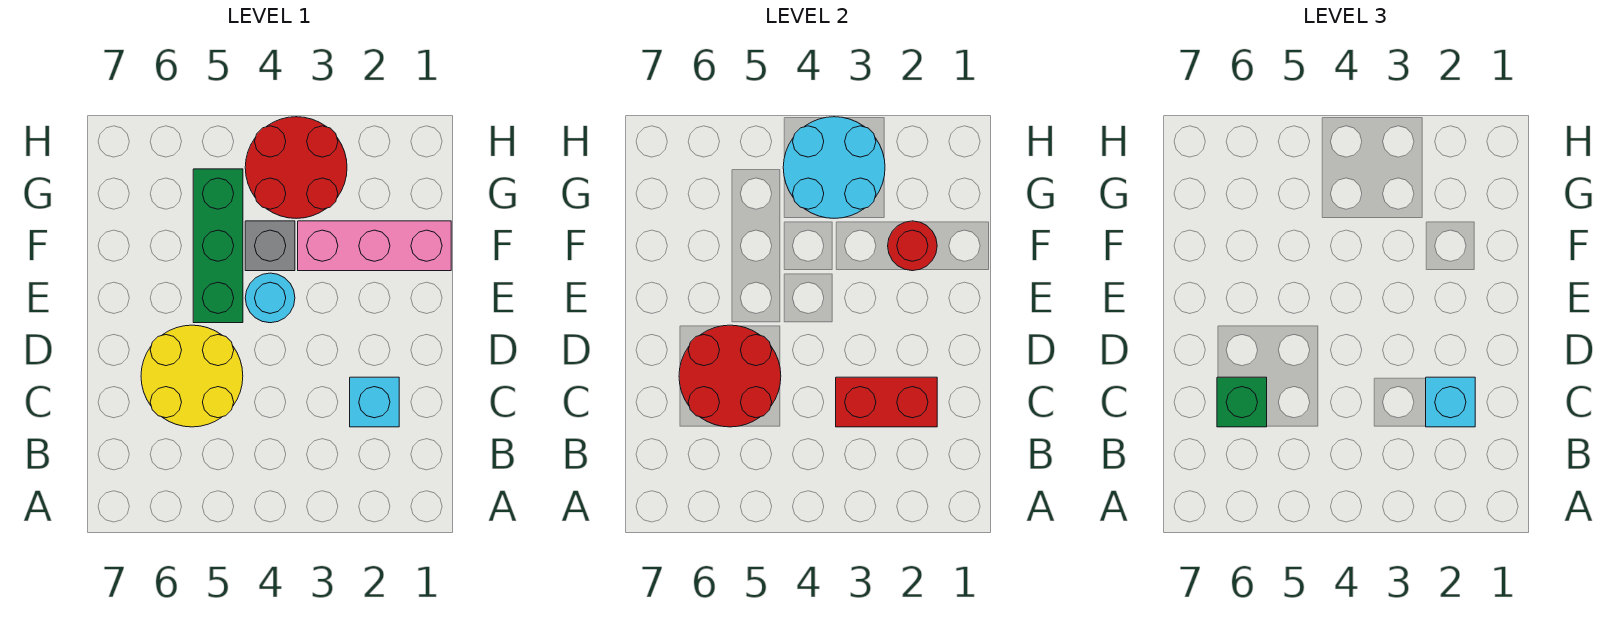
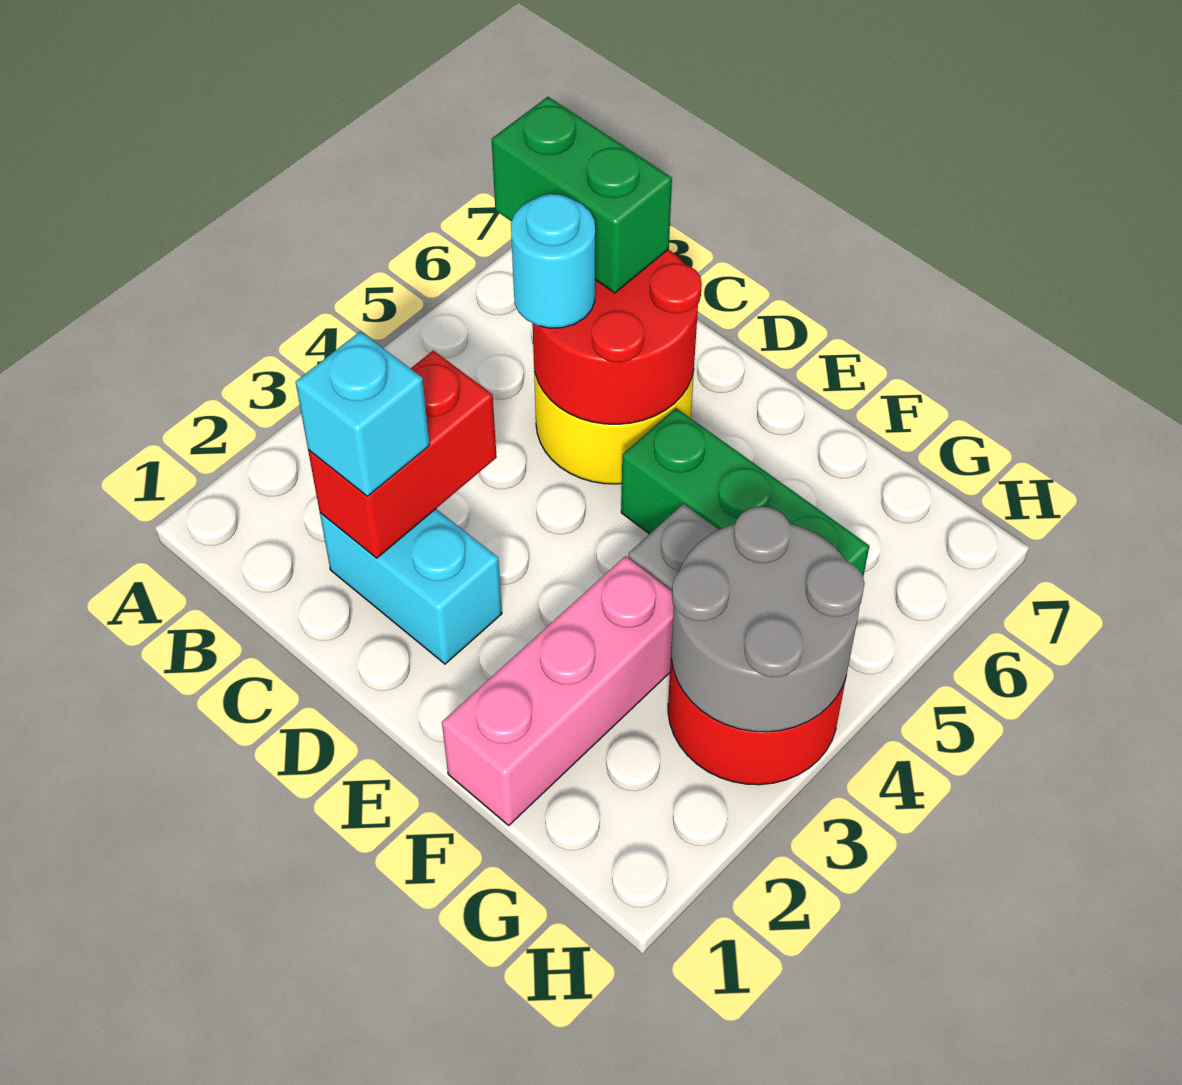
cyan 1x1 brick [350,377,399,427] -> cyan 1x2 brick [320,509,502,664]
green 1x1 brick [1217,377,1267,427] -> green 1x2 brick [492,97,672,293]
cyan 1x1 round brick [245,273,295,323] -> cyan 1x1 round brick moved to [511,194,595,328]
red 1x1 round brick [888,221,937,271] -> none
cyan 2x2 round brick [783,117,885,218] -> grey 2x2 round brick [671,507,865,732]

